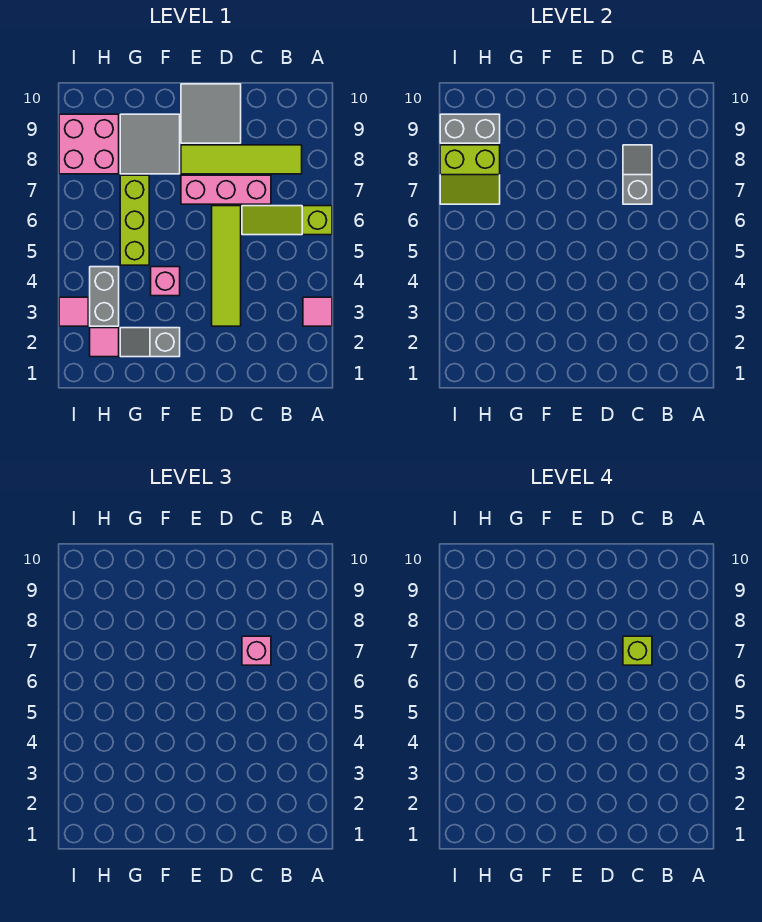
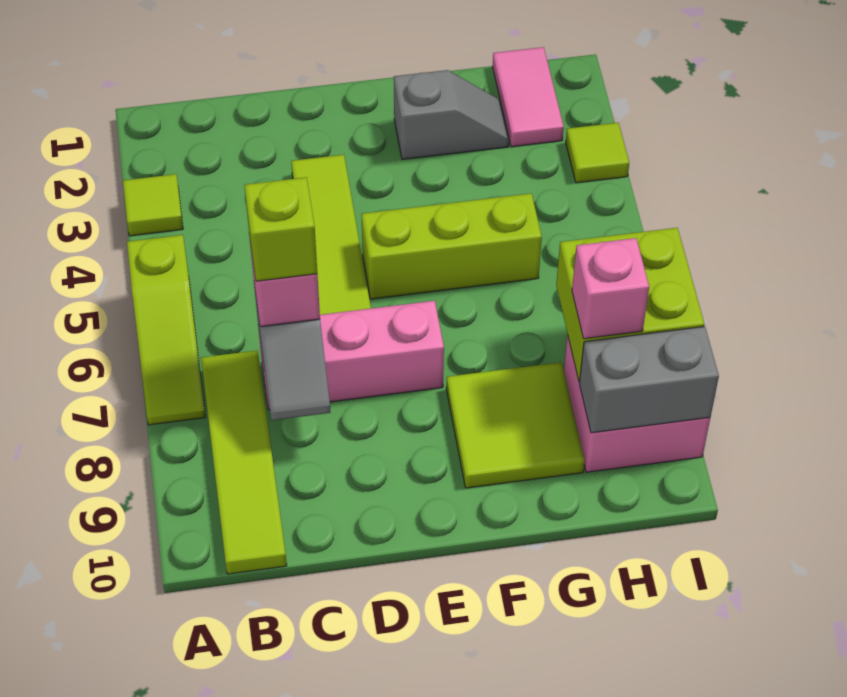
pink 1x1 tile [303,297,332,326] -> lime 1x1 tile [123,174,183,236]
lime 1x3 slope [242,206,332,235] -> lime 1x3 slope turned to [127,235,205,425]
lime 1x4 tile [181,145,302,174] -> lime 1x4 tile turned to [201,351,287,574]
grey 2x2 tile [181,84,241,143] -> none
pink 1x1 brick [151,267,180,296] -> pink 1x1 brick moved to [572,238,649,339]
grey 2x2 tile [120,114,180,174] -> lime 2x2 tile [446,362,585,488]
lime 1x3 brick [120,175,149,265] -> lime 1x3 brick turned to [361,193,542,299]
pink 1x1 tile [90,328,119,357] -> pink 1x2 tile [493,47,564,147]
grey 1x2 brick [90,267,119,326] -> none
lime 2x2 slope [440,145,500,204] -> lime 2x2 brick [556,228,704,381]
pink 1x1 tile [59,297,88,326] -> lime 1x1 tile [566,123,629,183]

